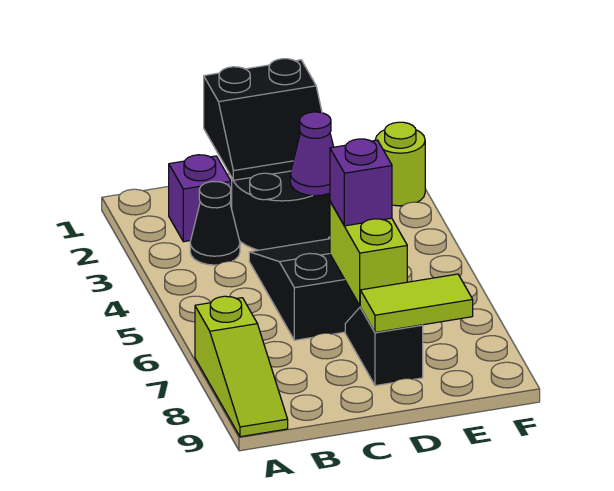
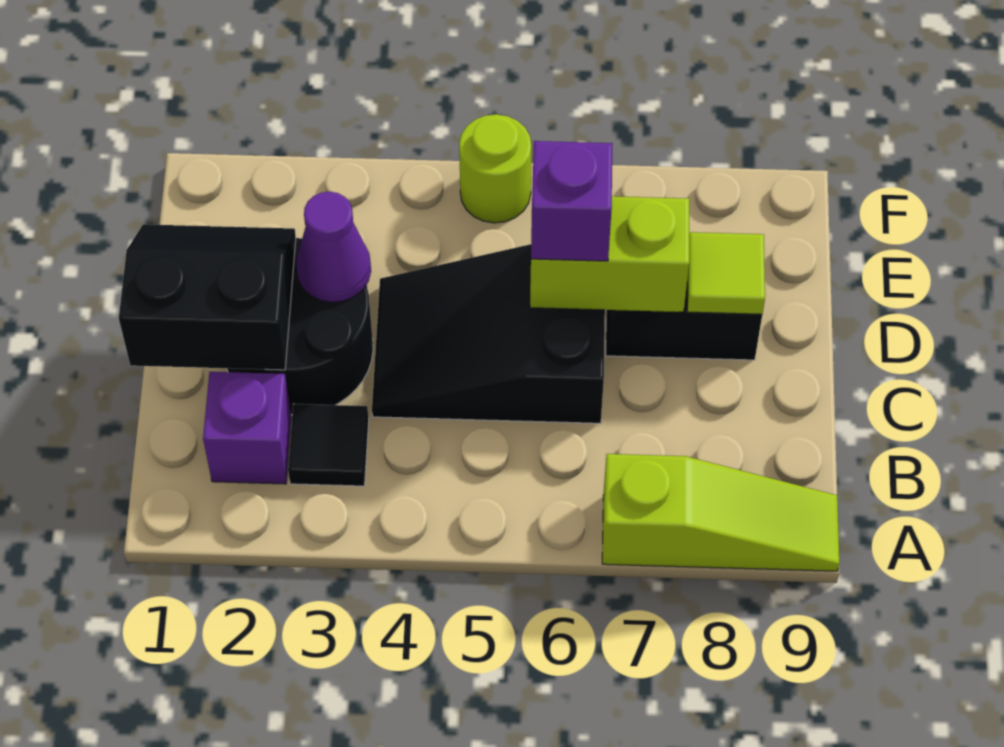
black 1x1 cone [190,181,240,265] -> black 1x1 tile [288,404,369,486]
black 2x2 slope [204,59,322,180] -> black 2x2 slope turned to [119,224,296,370]
lime 1x2 tile [360,274,473,332] -> lime 1x1 tile [687,232,765,314]
lime 1x1 round brick [375,122,425,206] -> lime 1x1 round brick moved to [459,114,531,223]

